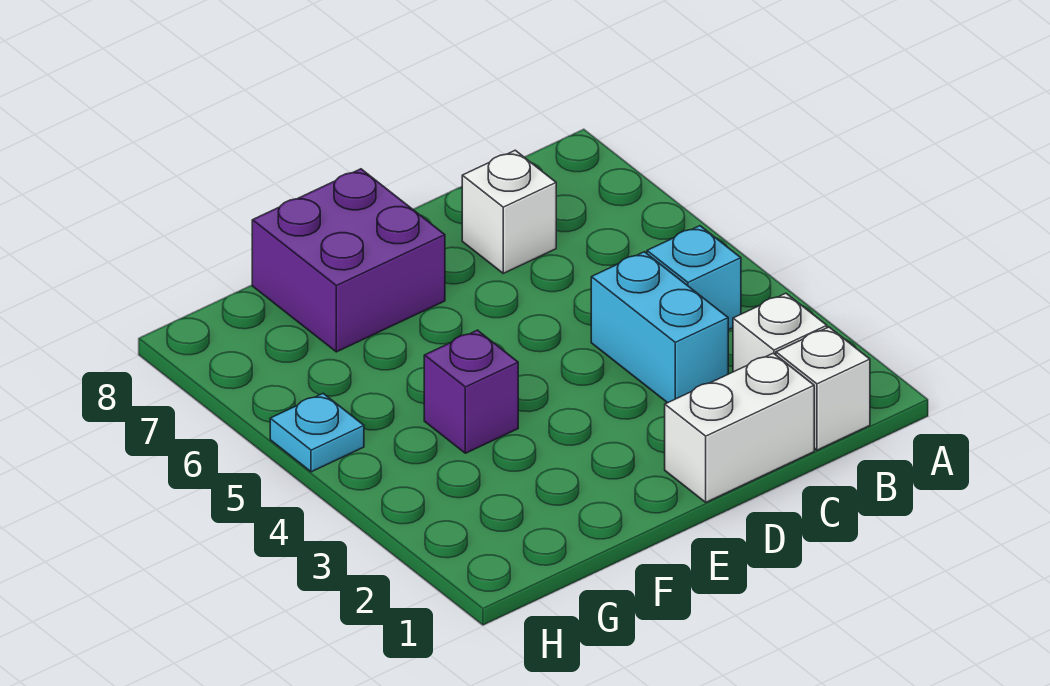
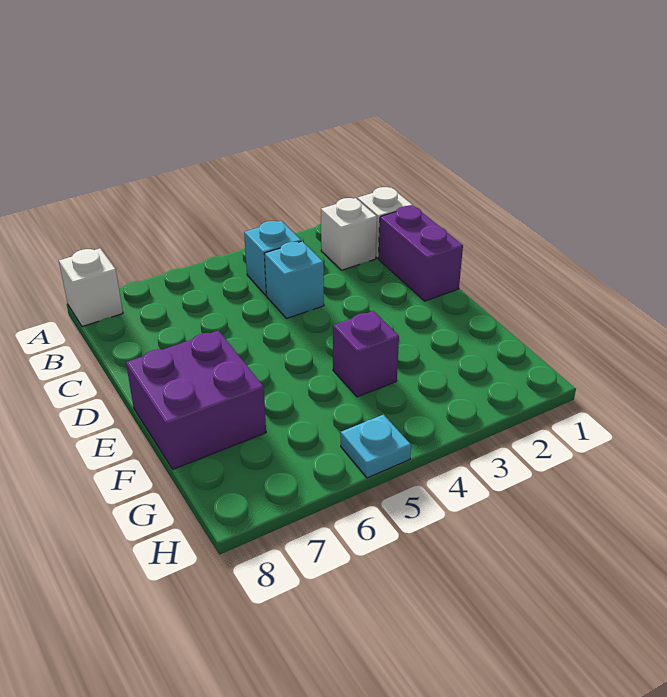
white 1x2 brick [665,353,814,502] -> purple 1x2 brick [378,206,463,301]
cyan 1x2 brick [591,252,728,403] -> cyan 1x1 brick [264,241,324,319]
white 1x1 brick [462,150,556,273] -> white 1x1 brick moved to [59,248,123,327]

